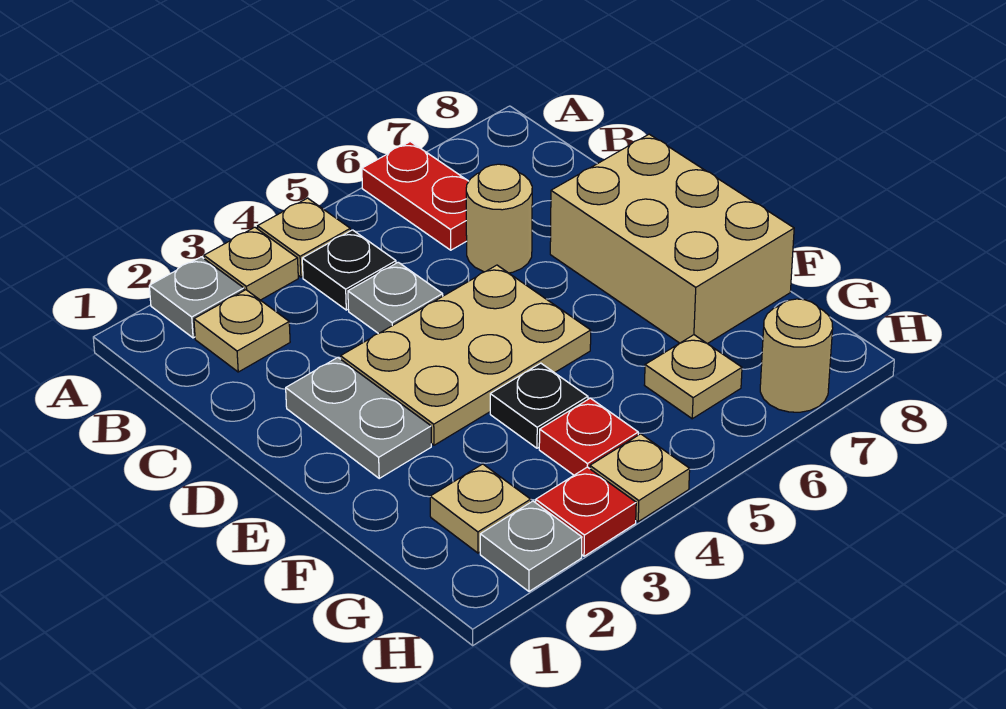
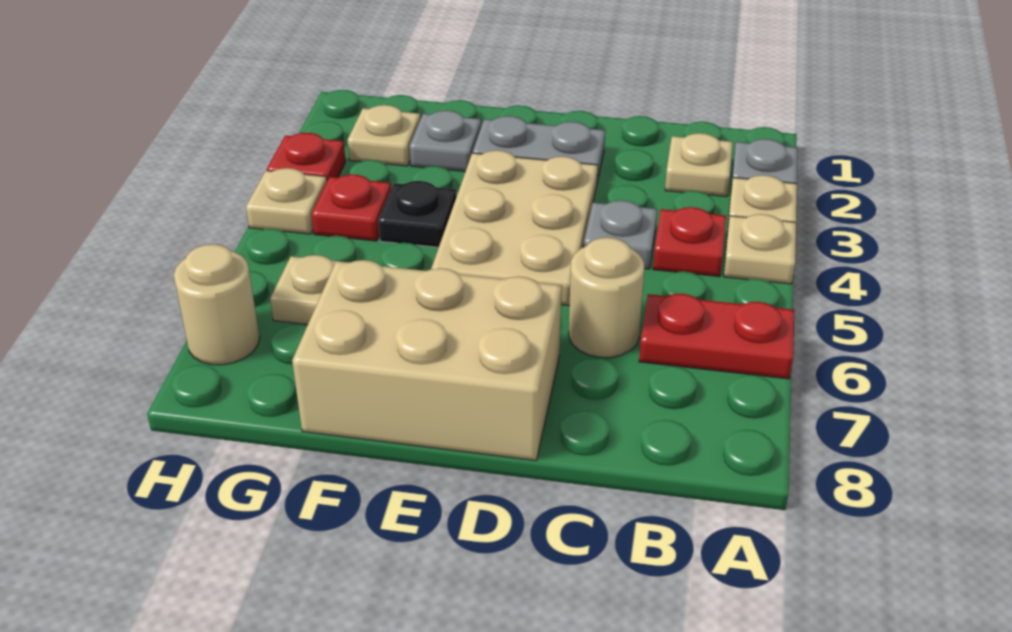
black 1x1 plate [302,230,396,310] -> red 1x1 plate [653,207,726,277]
grey 1x1 plate [480,501,582,591] -> grey 1x1 plate moved to [410,111,481,172]

